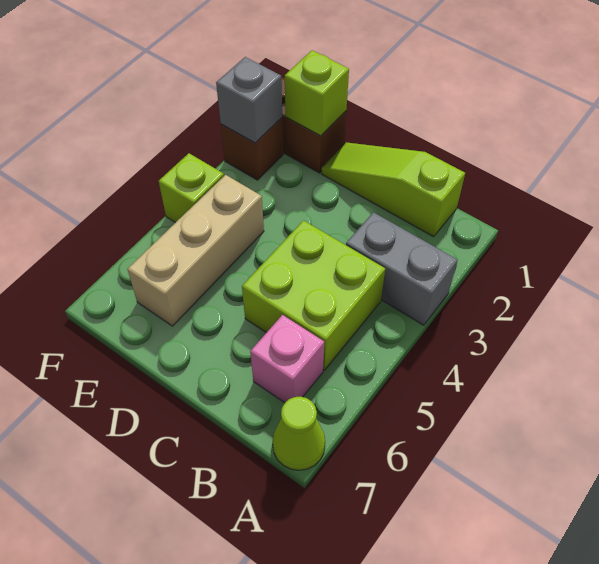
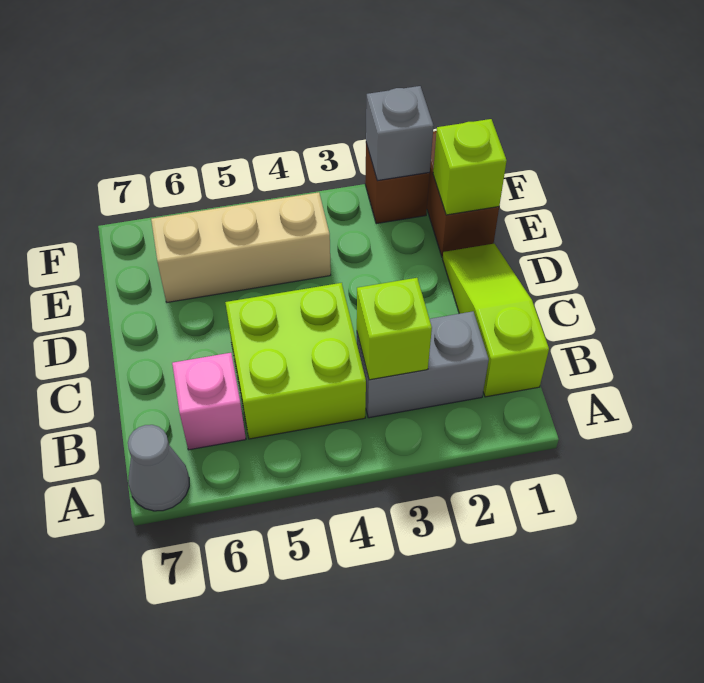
grey 1x2 brick [346,212,457,325] -> grey 1x2 brick turned to [357,311,489,418]
lime 1x1 cone [273,397,325,470] -> grey 1x1 cone [128,425,189,511]
lime 1x1 brick [159,153,224,223] -> lime 1x1 brick moved to [357,278,432,380]

